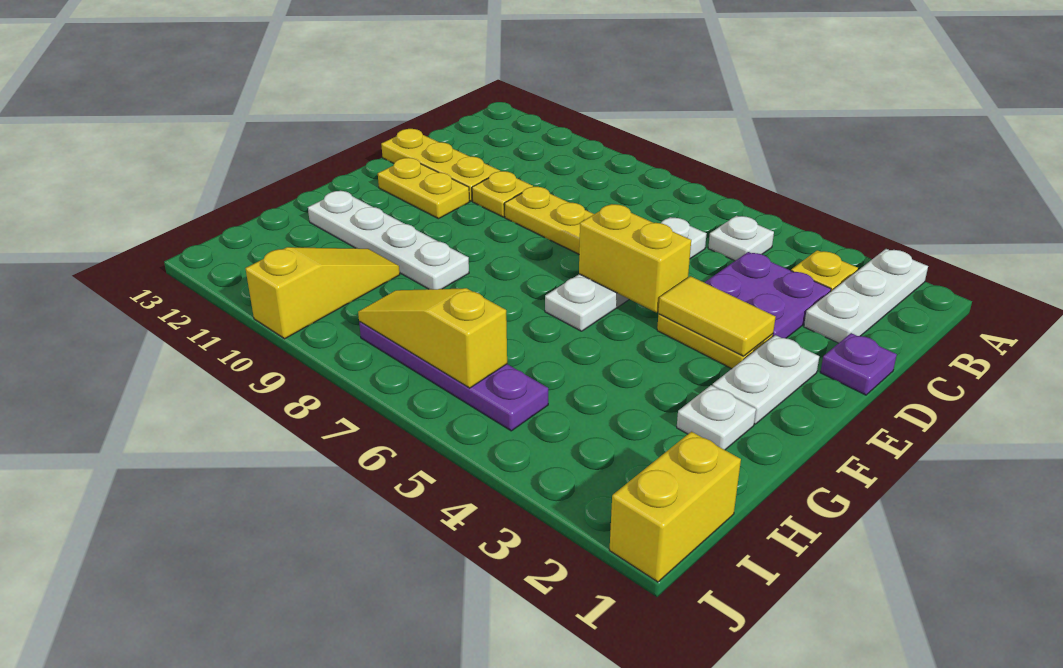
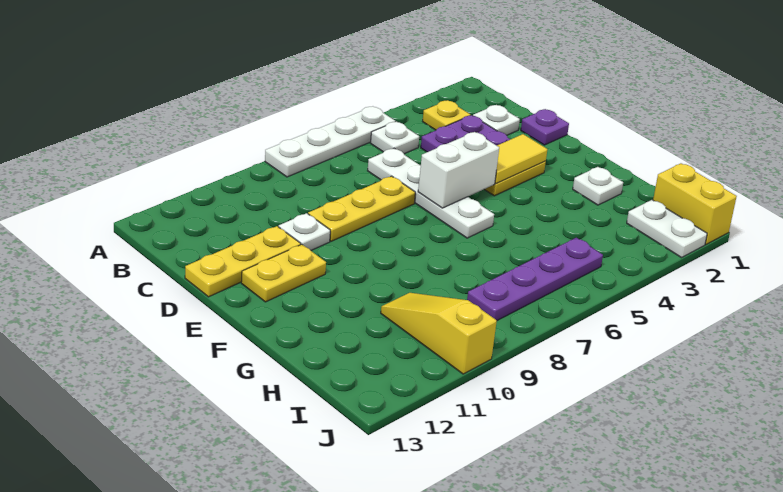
white 1x3 plate [804,249,928,343] -> white 1x1 plate [473,105,520,135]
yellow 1x1 plate [472,171,533,217] -> white 1x1 plate [278,213,330,250]
white 1x2 plate [713,335,819,424] -> white 1x2 plate moved to [627,200,707,258]
yellow 1x2 brick [579,204,691,312] -> white 1x2 brick [418,132,499,208]
white 1x4 plate [308,191,469,289] -> white 1x4 plate moved to [265,107,395,177]
yellow 1x3 slope [358,288,507,388] -> none

